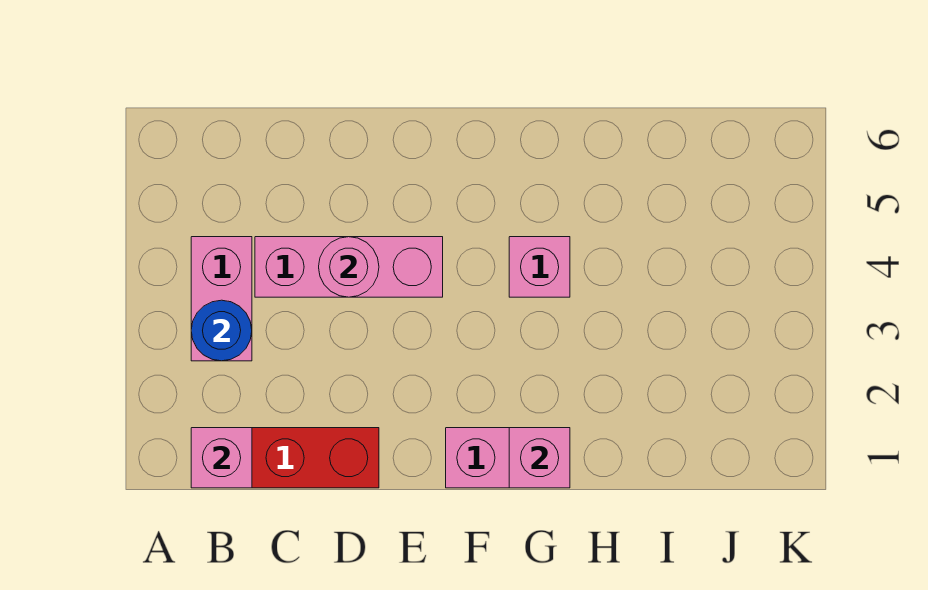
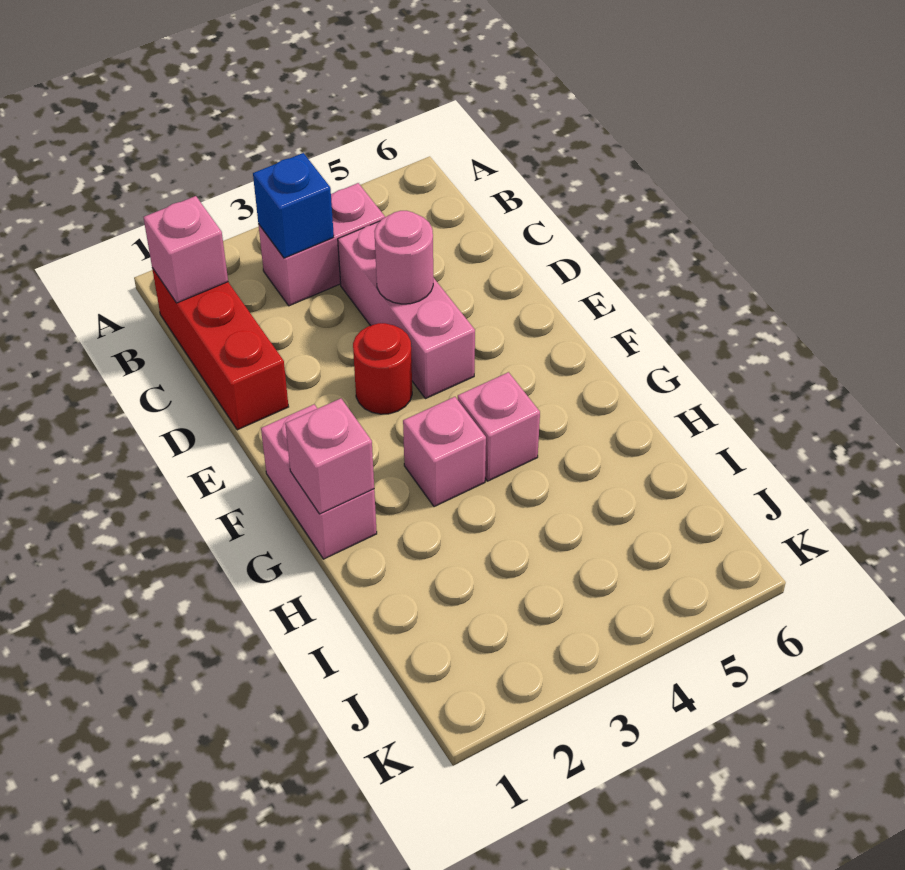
blue 1x1 round brick [191,300,252,361] -> blue 1x1 brick [253,153,334,258]
none -> red 1x1 round brick [353,323,412,414]
none -> pink 1x1 brick [403,397,486,507]

